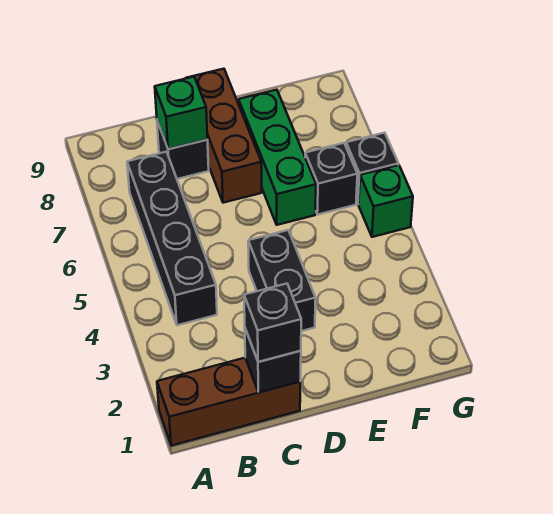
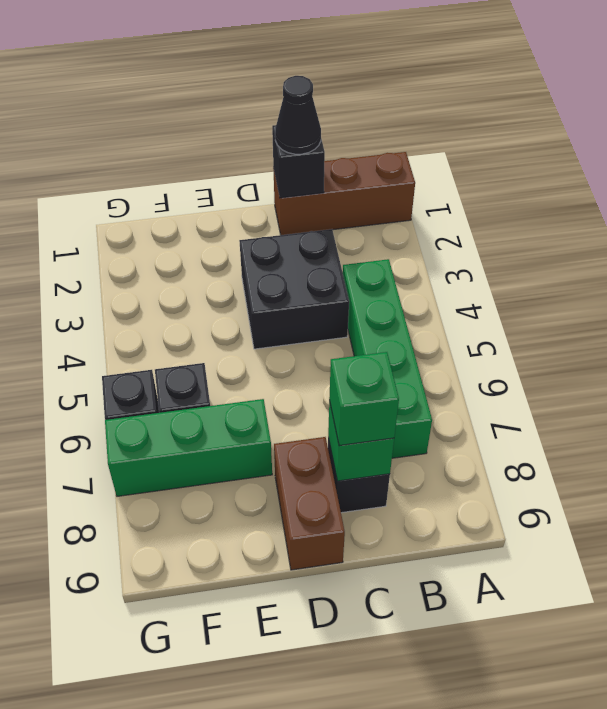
black 1x4 brick [127,152,217,325] -> green 1x4 brick [343,259,432,458]
black 1x1 brick [244,284,301,362] -> black 1x1 cone [275,76,321,154]
black 1x2 brick [248,230,316,331] -> black 2x2 brick [239,229,349,349]
brown 1x3 brick [187,69,262,203] -> brown 1x2 brick [274,437,345,570]
green 1x3 brick [239,90,316,225] -> green 1x3 brick turned to [105,399,272,496]
green 1x1 brick [359,165,413,237] -> green 1x1 brick moved to [329,352,399,446]

